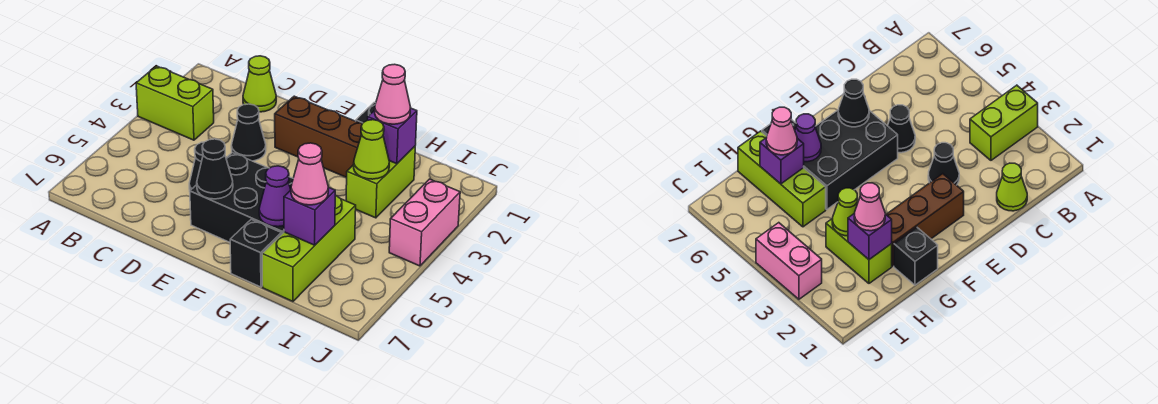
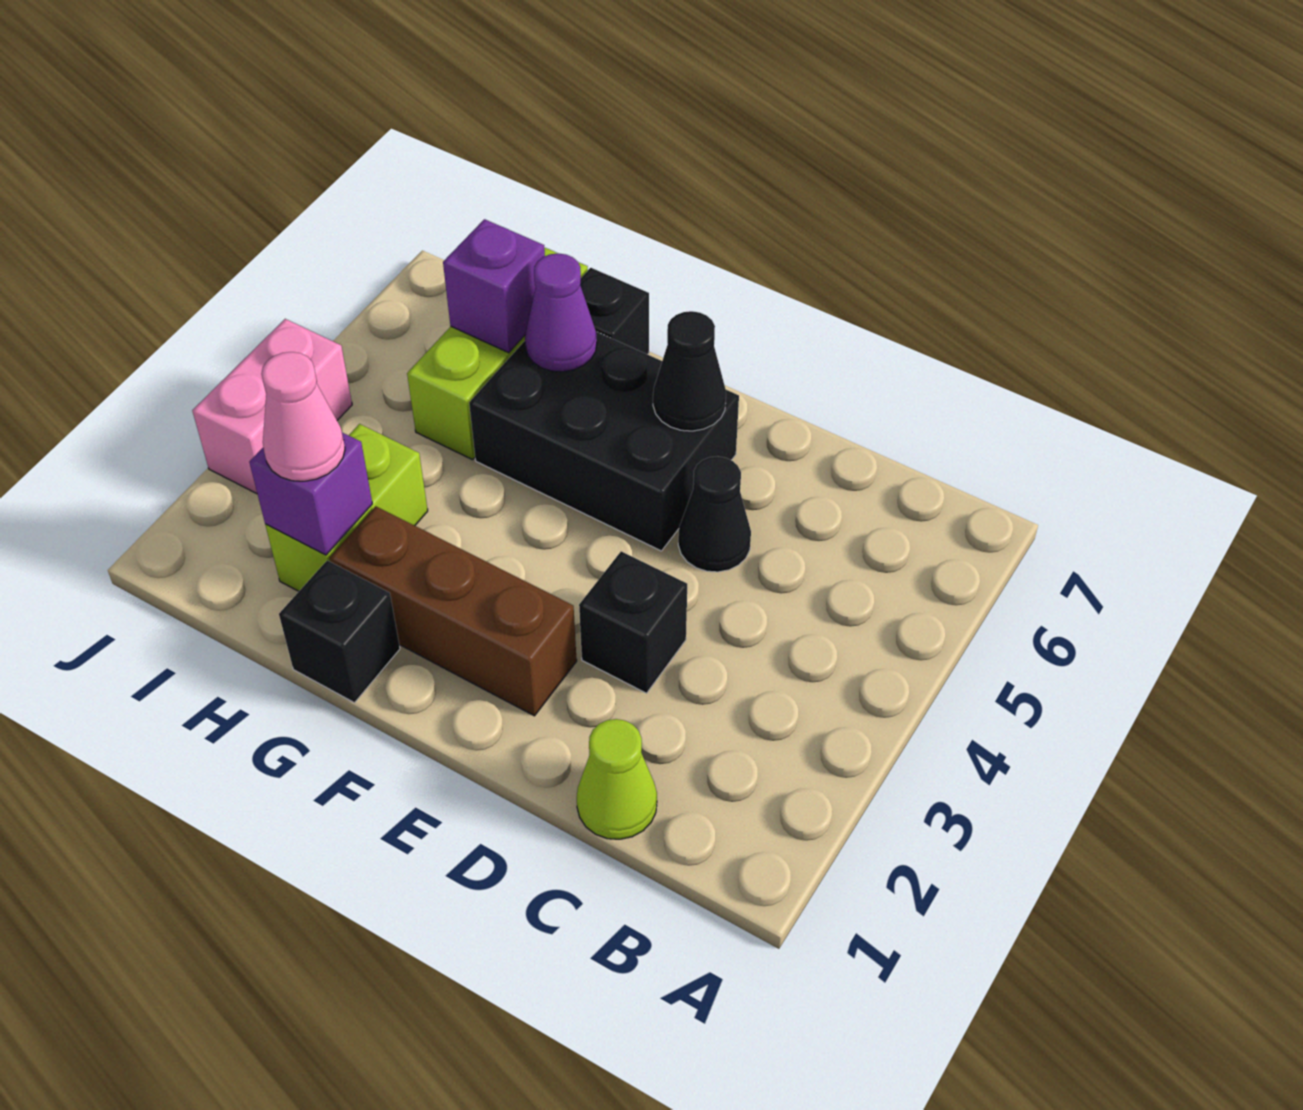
lime 1x2 brick [136,66,214,140] -> none
black 1x1 cone [231,104,266,161] -> black 1x1 brick [579,551,687,693]
lime 1x1 cone [354,120,389,179] -> none
pink 1x1 cone [291,143,328,205] -> none

